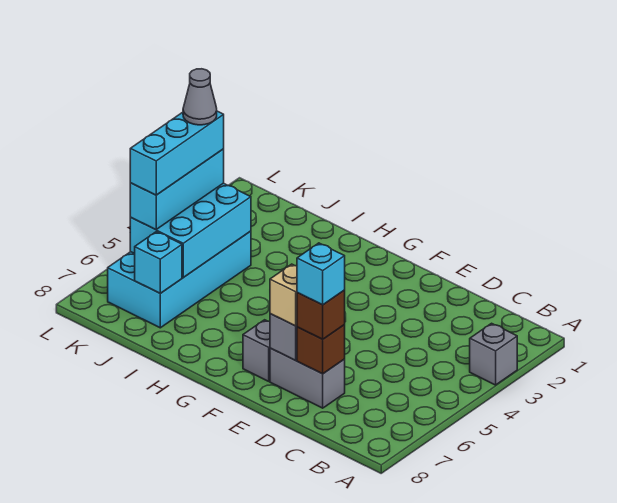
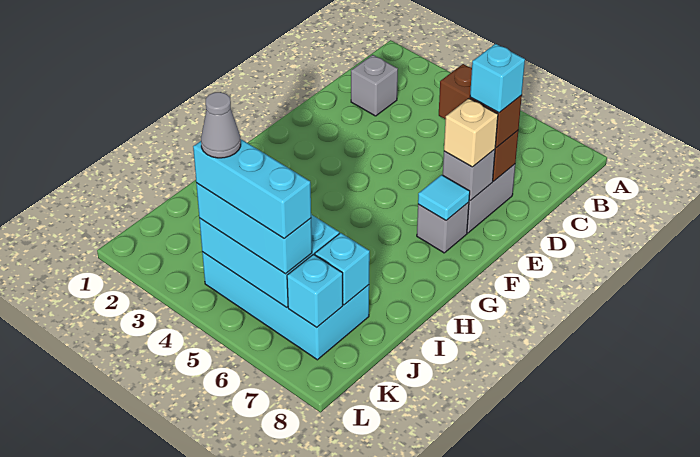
grey 1x1 brick [470,323,517,385] -> grey 1x1 brick moved to [351,55,398,116]
brown 1x1 brick [297,290,345,339] -> brown 1x2 brick [439,64,522,148]
none -> cyan 1x1 tile [418,175,470,220]
none -> cyan 1x1 brick [287,254,343,327]

